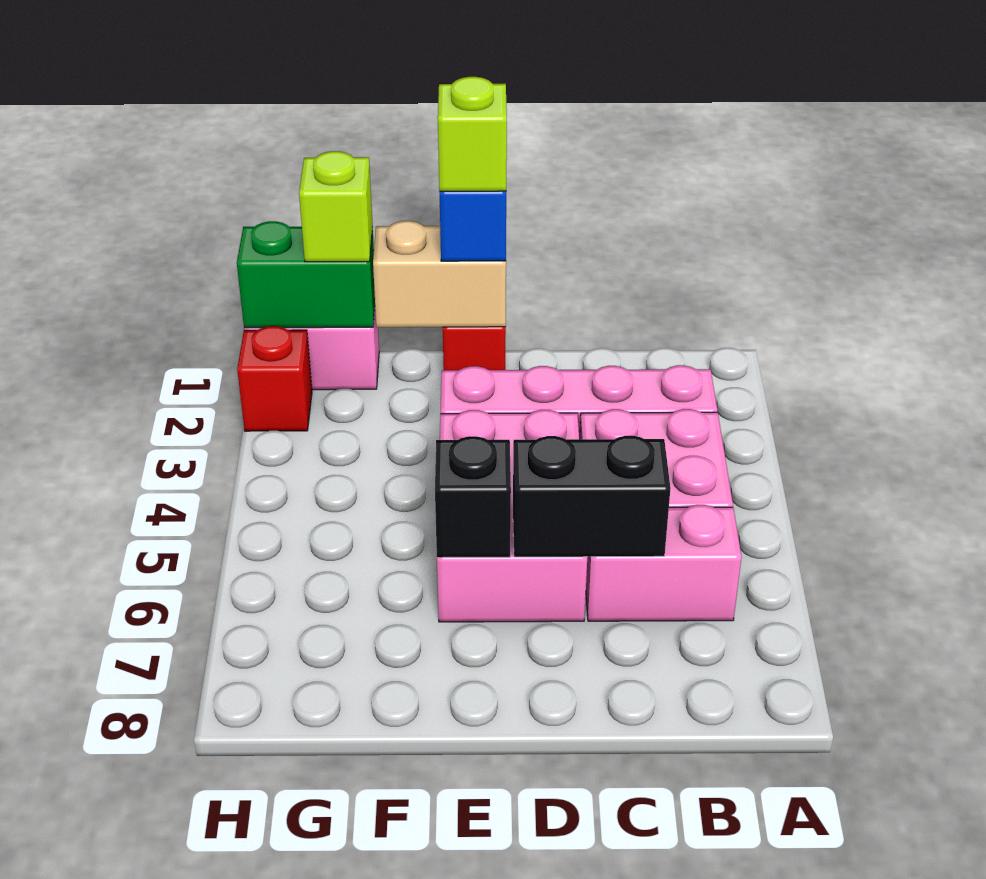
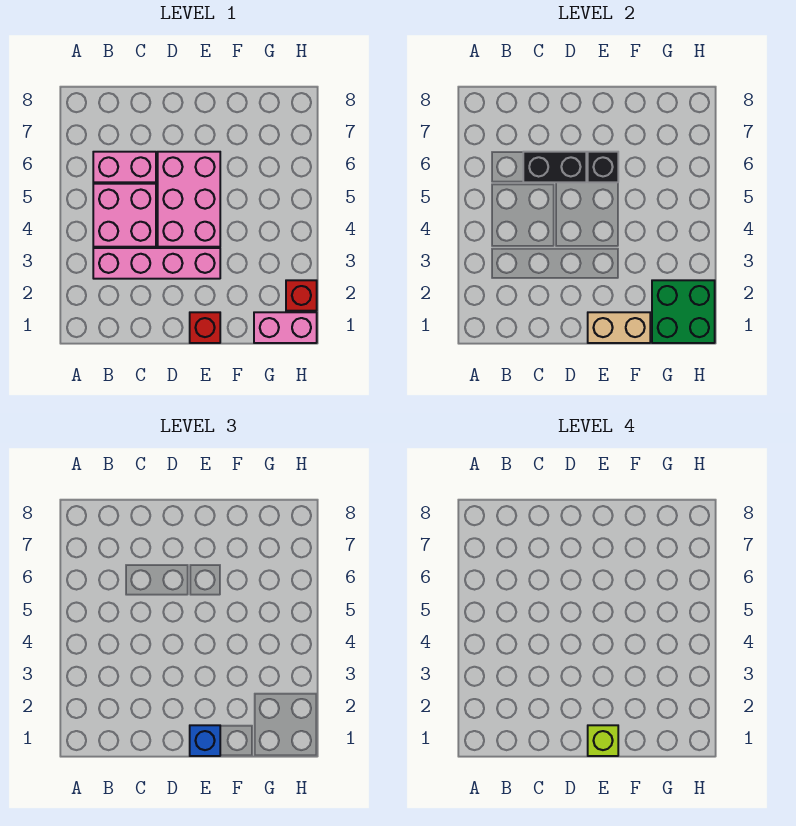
green 1x2 brick [237,221,375,328] -> green 2x2 brick [652,280,715,343]
lime 1x1 brick [299,151,373,262] -> none

